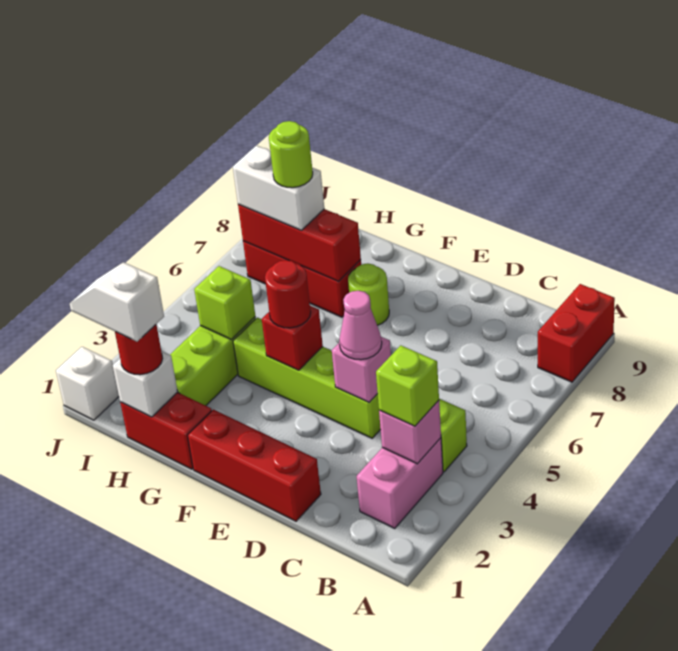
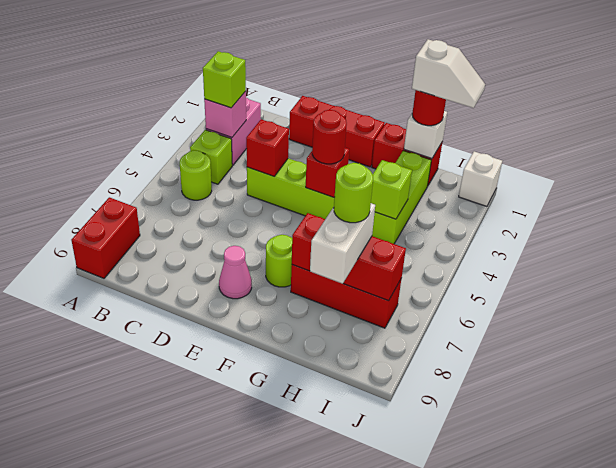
none -> lime 1x1 round brick [180,150,212,200]
pink 1x1 brick [332,337,391,402] -> red 1x1 brick [246,119,289,176]
pink 1x1 cone [339,291,382,360] -> pink 1x1 cone moved to [219,246,252,299]
white 1x2 brick [233,146,324,230] -> white 1x2 brick turned to [310,203,375,284]

